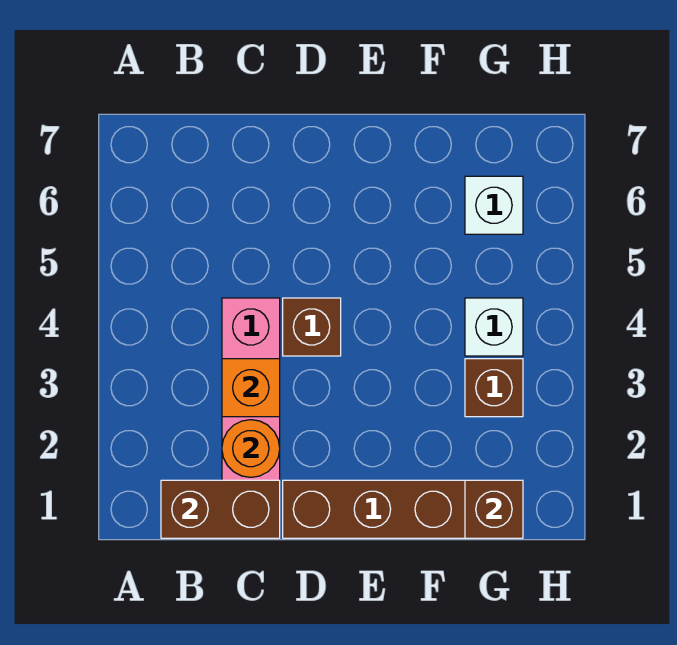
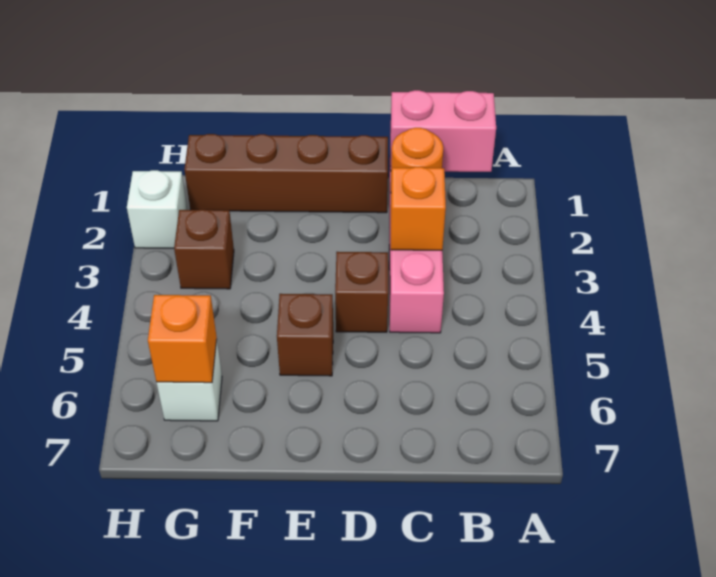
brown 1x2 brick [161,480,280,538] -> pink 1x2 brick [390,90,496,172]
brown 1x1 brick [465,480,523,538] -> brown 1x1 brick moved to [277,294,333,376]
white 1x1 brick [465,298,523,356] -> white 1x1 brick moved to [127,170,187,248]
none -> orange 1x1 brick [148,295,217,383]

